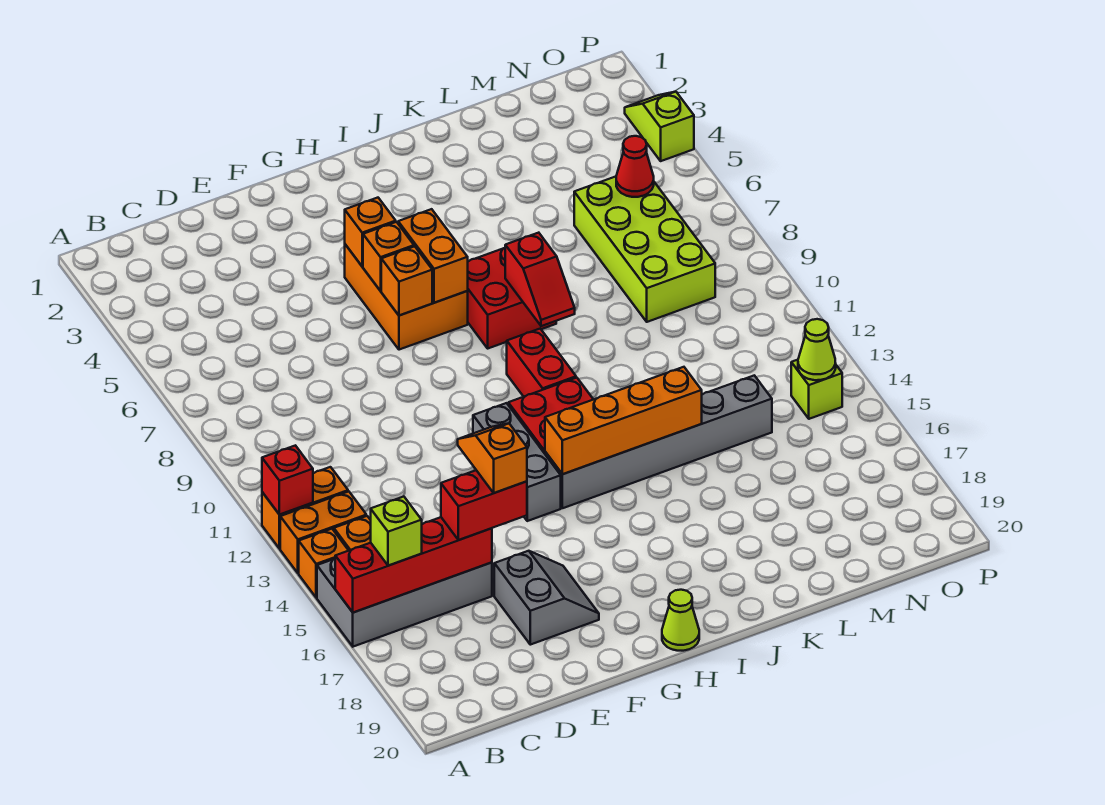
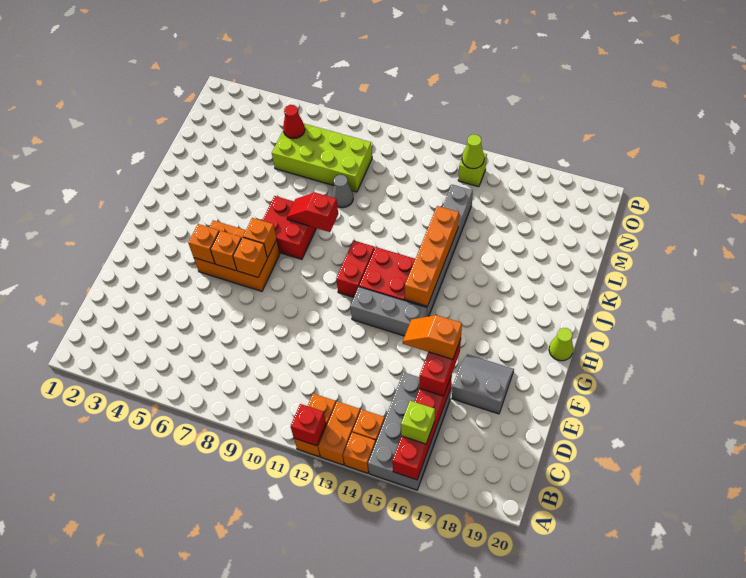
orange 1x2 brick [398,209,468,303] -> orange 1x1 brick [243,218,277,258]
red 1x2 brick [507,329,576,397] -> red 1x2 brick turned to [336,240,375,297]
red 1x2 slope [505,233,575,326] -> red 1x2 slope turned to [287,192,338,232]
none -> grey 1x1 cone [332,175,353,208]
lime 1x2 slope [625,92,694,161] -> none

